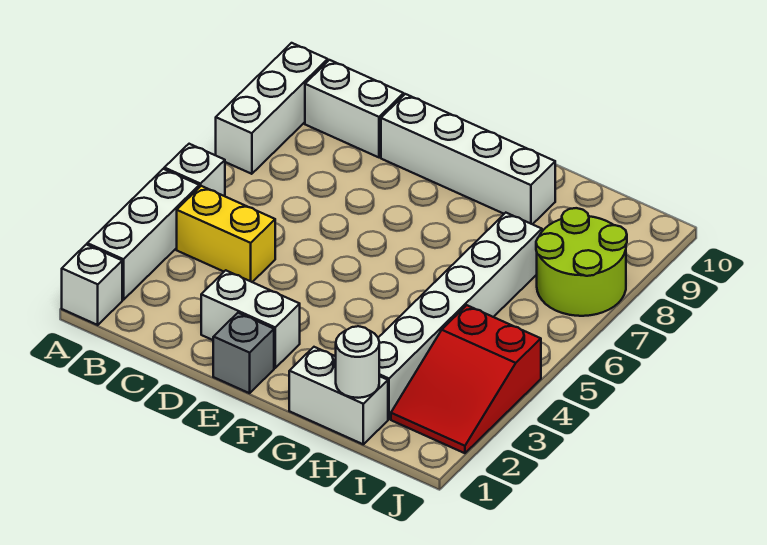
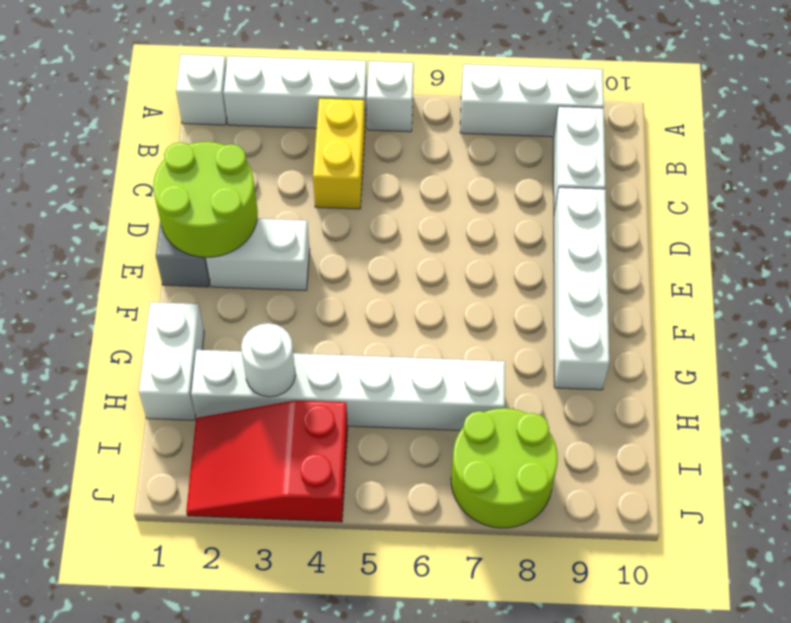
none -> lime 2x2 round brick [153,142,258,258]
white 1x2 brick [201,270,300,368] -> white 1x2 brick turned to [206,219,310,290]
white 1x1 round brick [336,326,379,398] -> white 1x1 round brick moved to [241,323,296,397]

